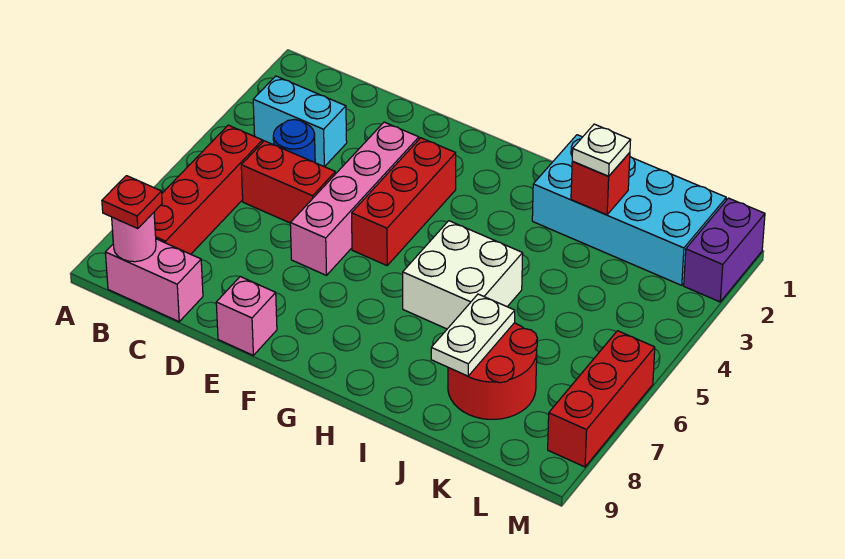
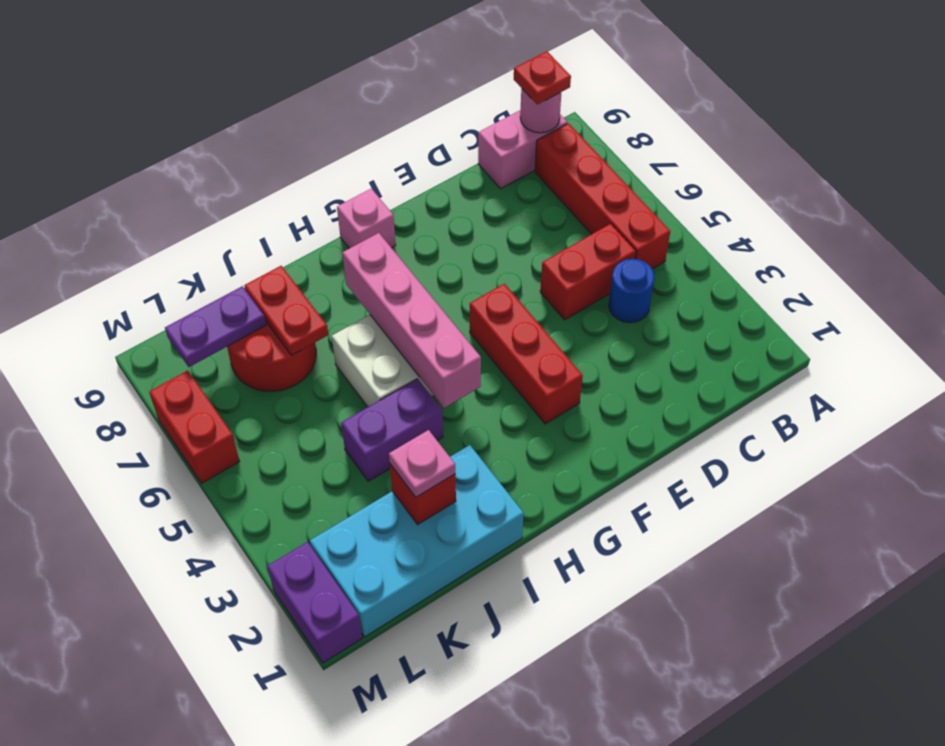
cyan 1x2 brick [253,76,347,167] -> none
pink 1x4 brick [290,122,419,275] -> pink 1x4 brick moved to [342,233,481,408]
pink 1x1 brick [216,277,277,355] -> pink 1x1 brick moved to [337,189,396,248]
none -> purple 1x2 brick [341,379,443,481]
white 1x1 plate [572,124,631,176] -> pink 1x1 plate [389,430,455,497]
white 1x2 plate [431,294,515,376] -> red 1x2 plate [244,266,328,355]
none -> purple 1x2 plate [165,286,266,367]
red 1x3 brick [548,331,655,467] -> red 1x2 brick [149,371,240,483]

